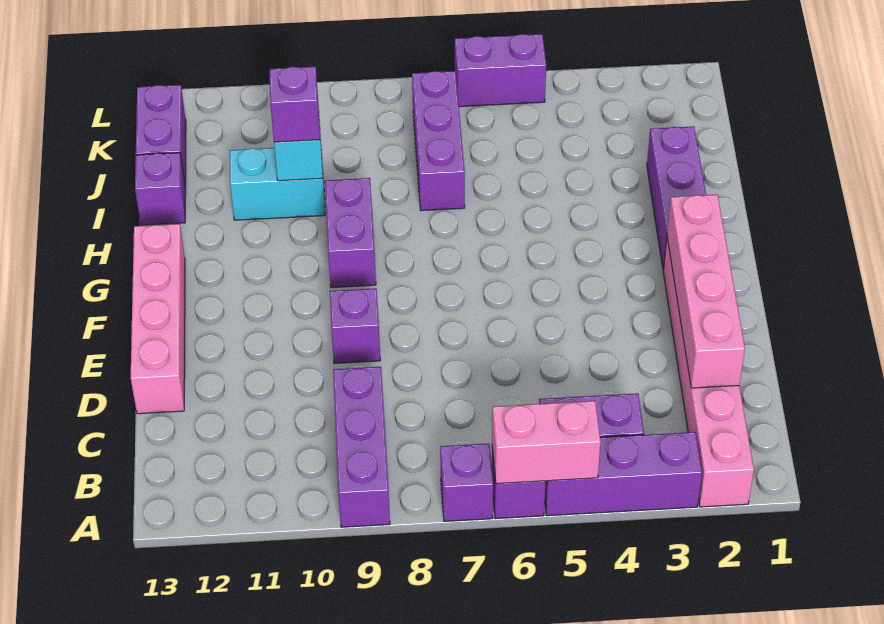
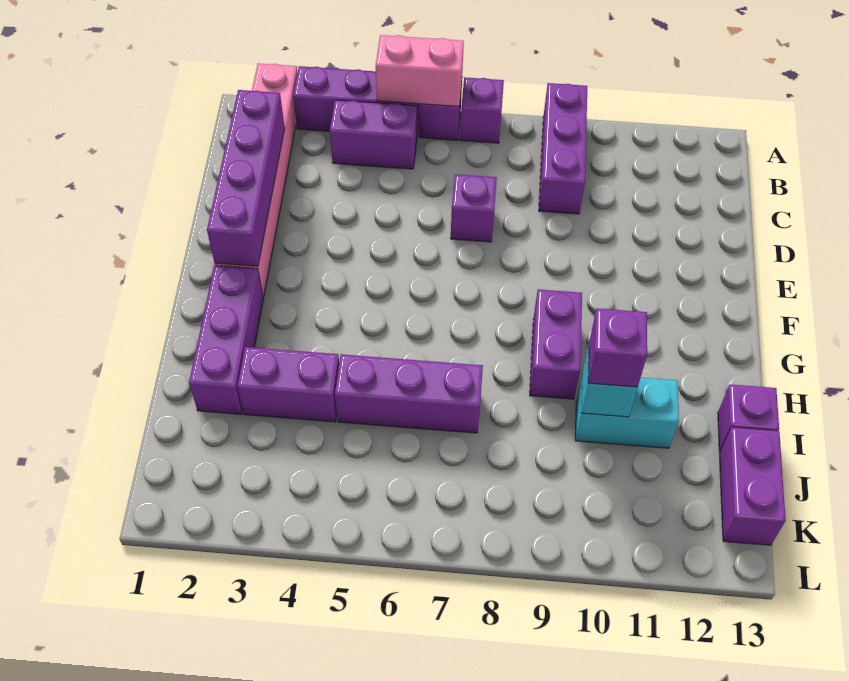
pink 1x4 brick [667,195,745,388] -> purple 1x4 brick [207,90,285,266]
pink 1x4 brick [131,224,185,414] -> none
purple 1x1 brick [330,288,380,363] -> purple 1x1 brick moved to [451,174,497,242]
purple 1x3 brick [412,71,465,211] -> purple 1x3 brick turned to [335,354,483,433]
purple 1x2 brick [455,34,546,107] -> purple 1x2 brick moved to [238,347,339,422]

